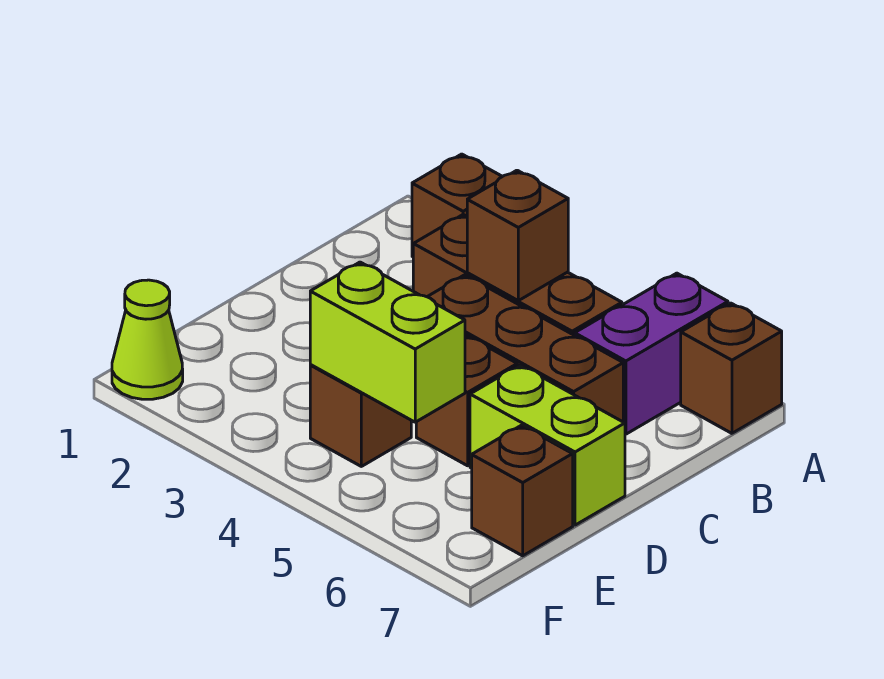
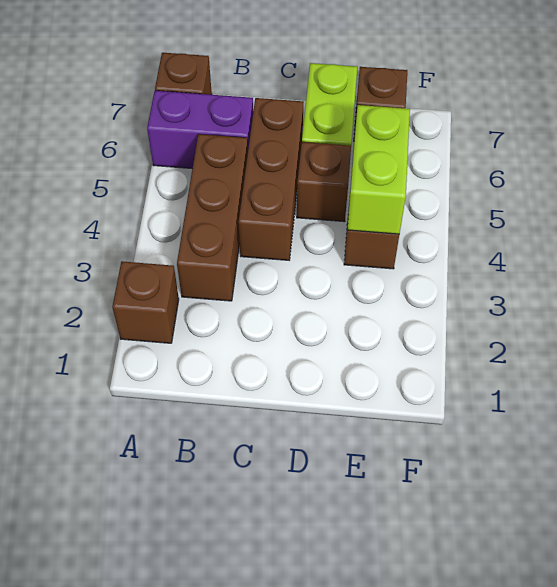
brown 1x1 brick [467,170,568,301] -> none
lime 1x1 cone [112,280,183,399] -> none

